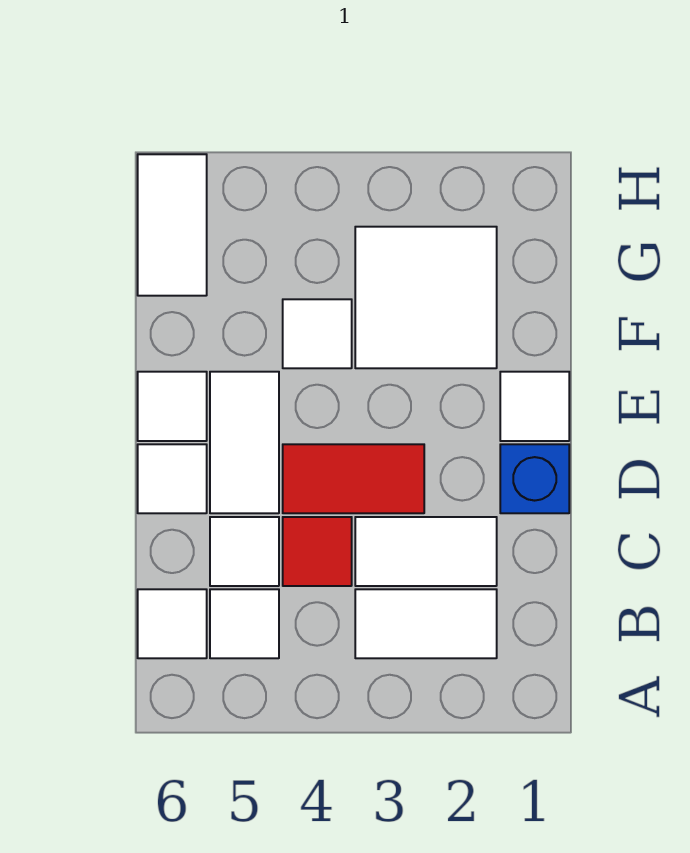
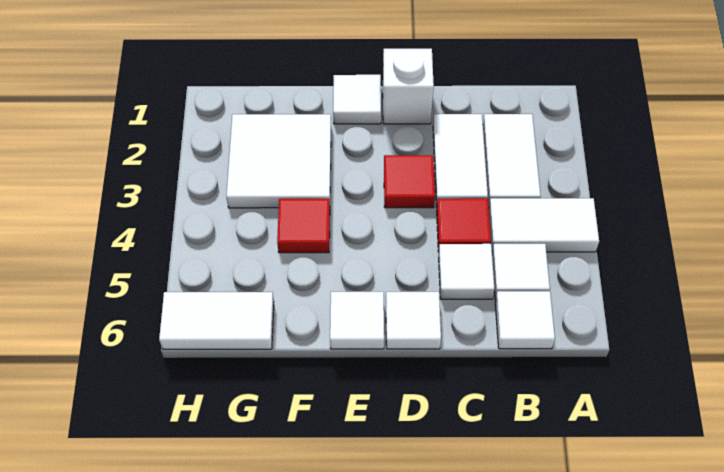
blue 1x1 brick [500,444,569,513] -> white 1x1 brick [383,49,434,124]
red 1x2 tile [283,444,424,513] -> red 1x1 tile [384,155,435,208]
white 1x2 tile [210,372,279,513] -> white 1x2 tile moved to [489,198,599,252]
white 1x1 tile [283,299,352,368] -> red 1x1 tile [277,199,330,253]

